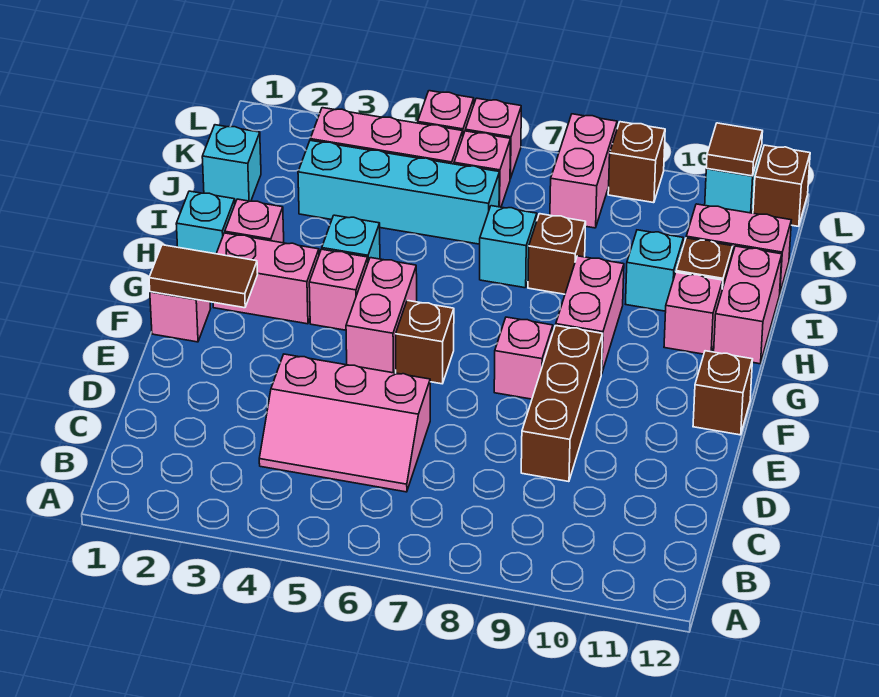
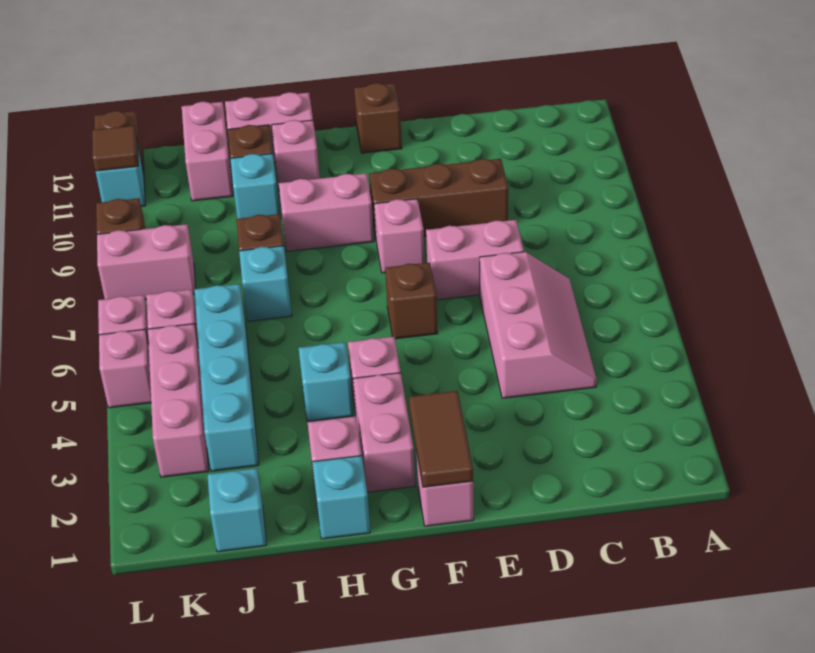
pink 1x2 brick [346,258,417,373] -> pink 1x2 brick moved to [426,220,524,300]

